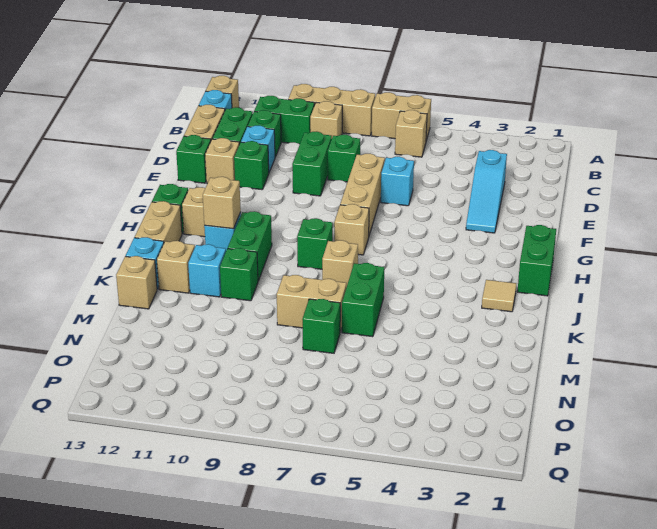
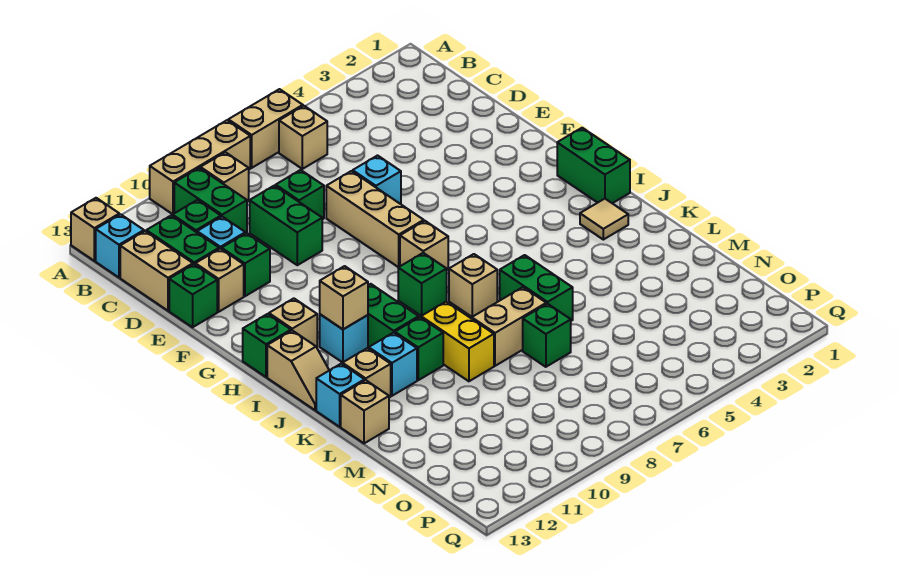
green 1x2 brick [254,96,314,144] -> green 1x2 brick turned to [174,168,247,233]
cyan 1x3 slope [466,150,507,233] -> none
tan 1x2 brick [135,201,182,242] -> tan 1x2 slope [267,331,329,410]
none -> yellow 1x2 brick [421,302,494,381]

